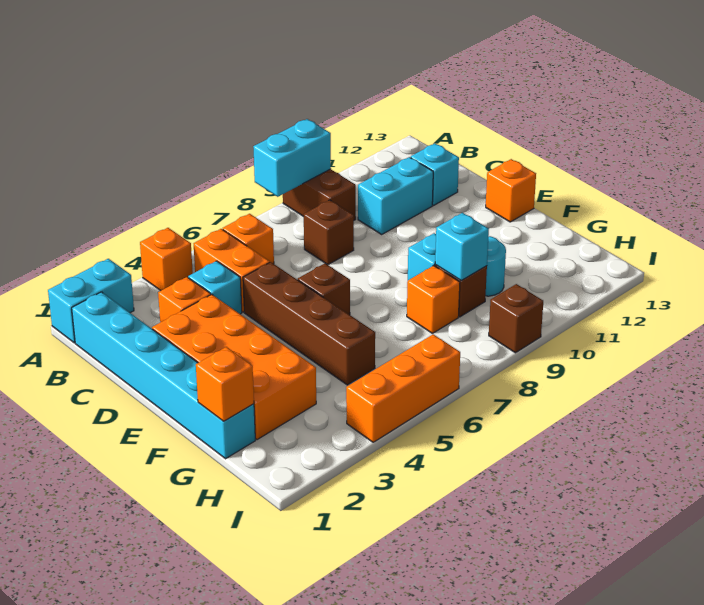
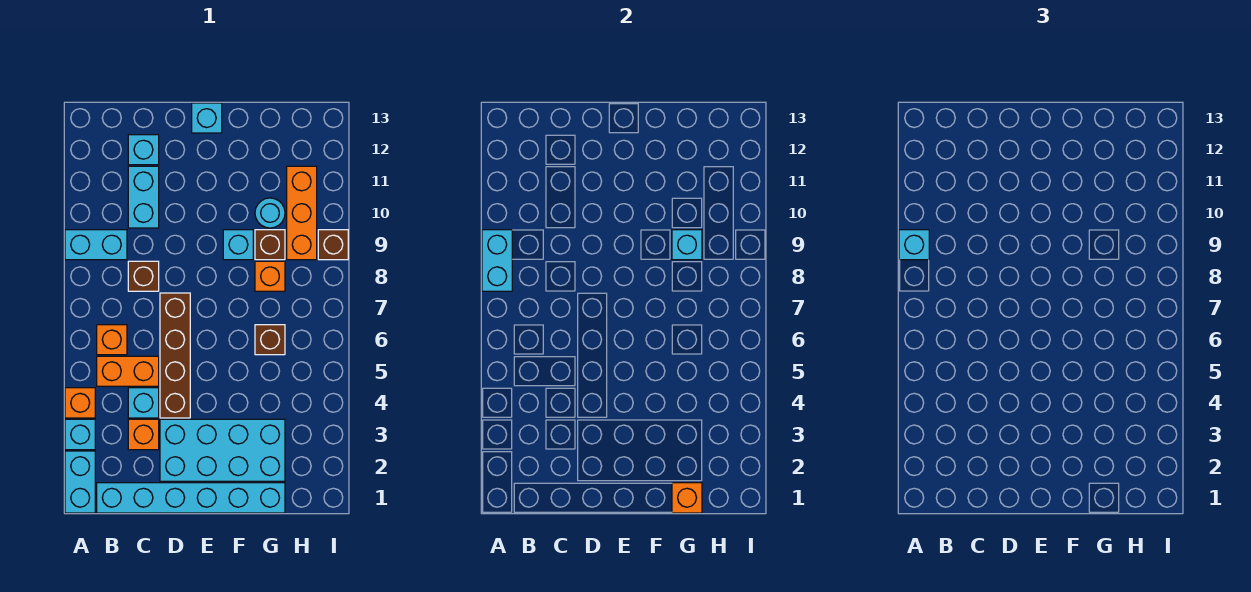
none -> cyan 1x1 brick [65,419,95,450]
brown 1x2 brick [283,169,356,220] -> cyan 1x2 brick [65,230,127,260]
none -> cyan 1x1 brick [899,230,929,260]
orange 2x4 brick [152,294,316,440] -> cyan 2x4 brick [160,419,285,481]
brown 1x4 brick [243,262,375,385] -> brown 1x4 brick turned to [160,293,190,418]
brown 1x1 brick [298,263,350,315] -> brown 1x1 brick moved to [255,325,285,355]
orange 1x1 brick [486,159,536,222] -> cyan 1x1 brick [192,103,222,133]
orange 1x3 brick [346,334,460,442] -> orange 1x3 brick moved to [287,166,317,260]

